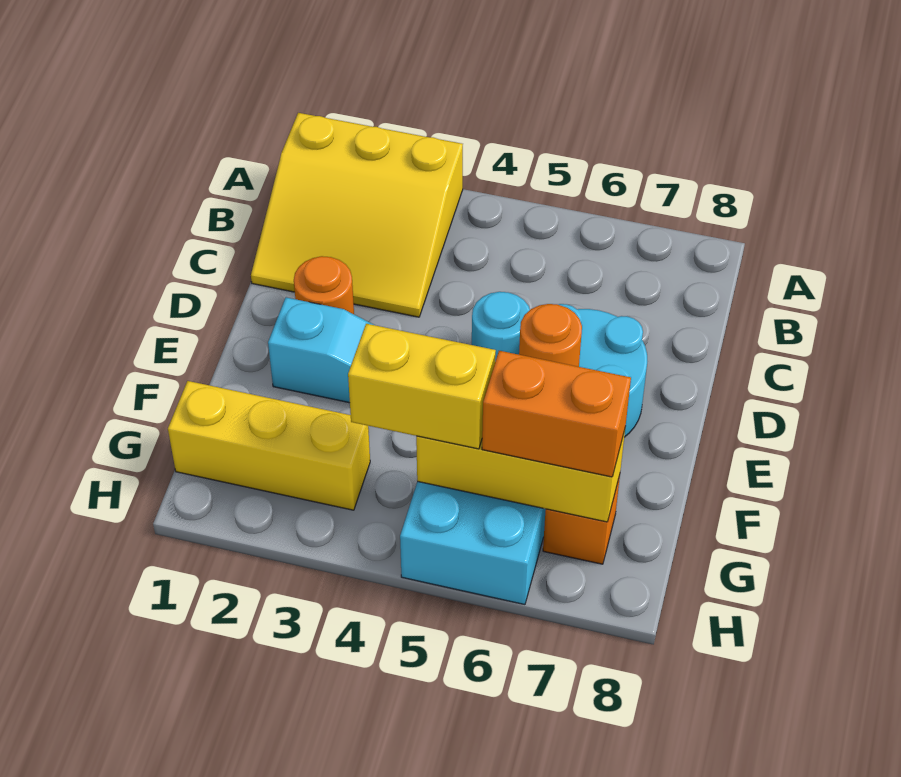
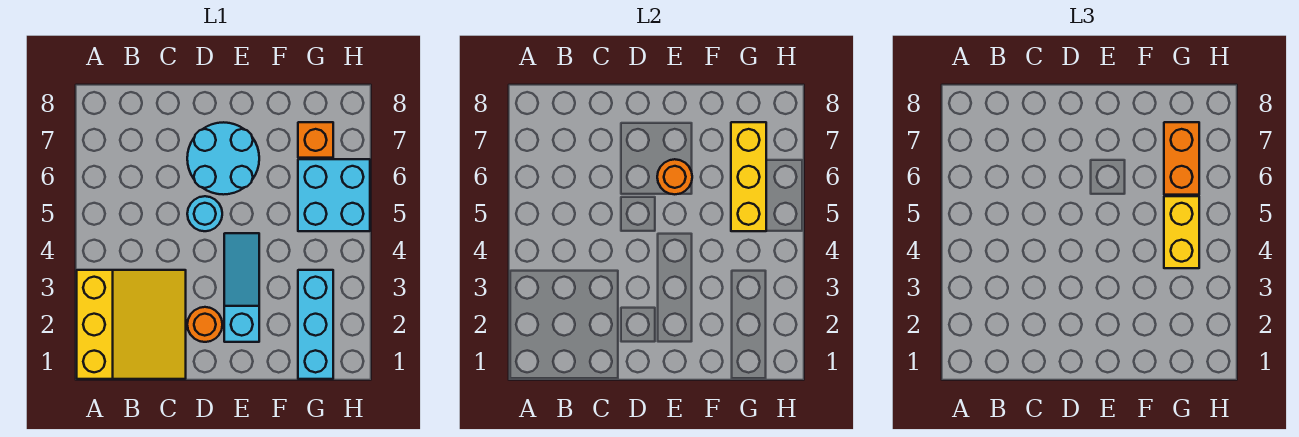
yellow 1x3 brick [168,381,370,510] -> cyan 1x3 brick [298,270,333,379]

